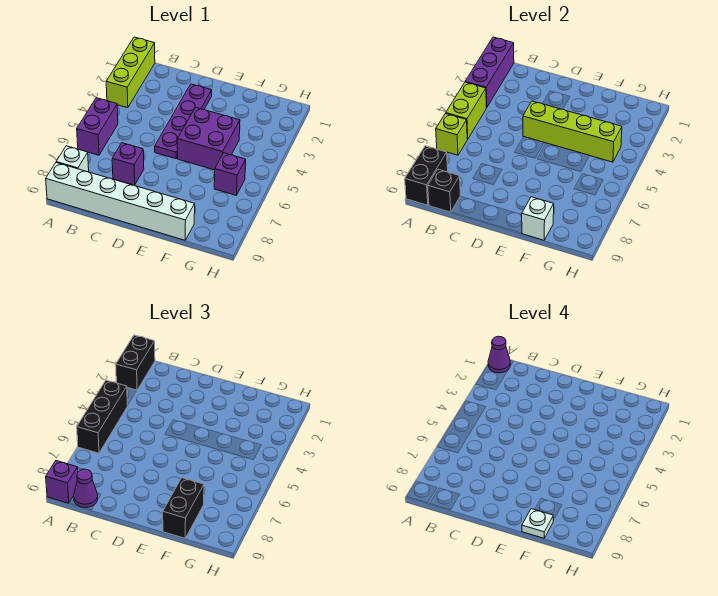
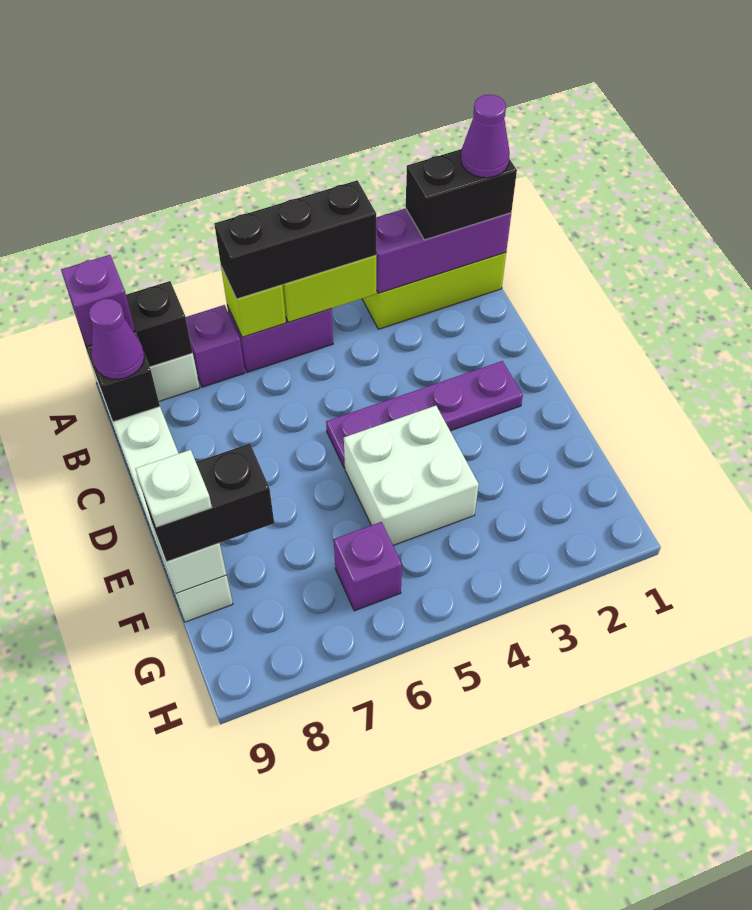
purple 1x1 brick [112,143,144,185] -> purple 1x1 brick moved to [186,305,245,387]
lime 1x4 brick [523,101,622,162] -> none
purple 2x2 brick [177,107,240,170] -> white 2x2 brick [344,406,479,545]

